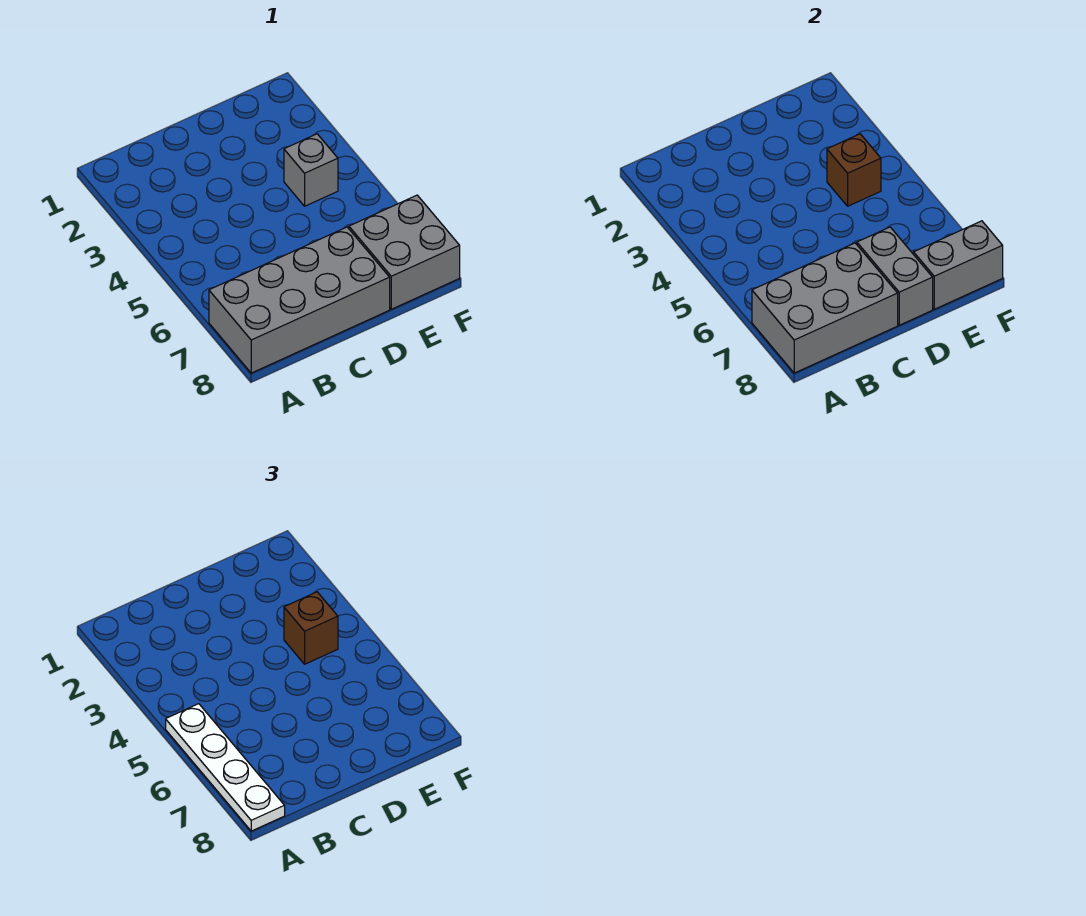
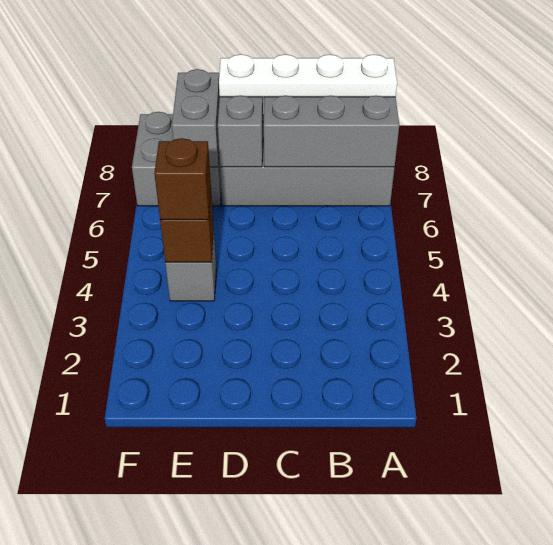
white 1x4 plate [166,704,285,831] -> white 1x4 plate turned to [219,54,397,97]
grey 1x2 brick [914,221,1003,309] -> grey 1x2 brick turned to [172,69,220,167]

